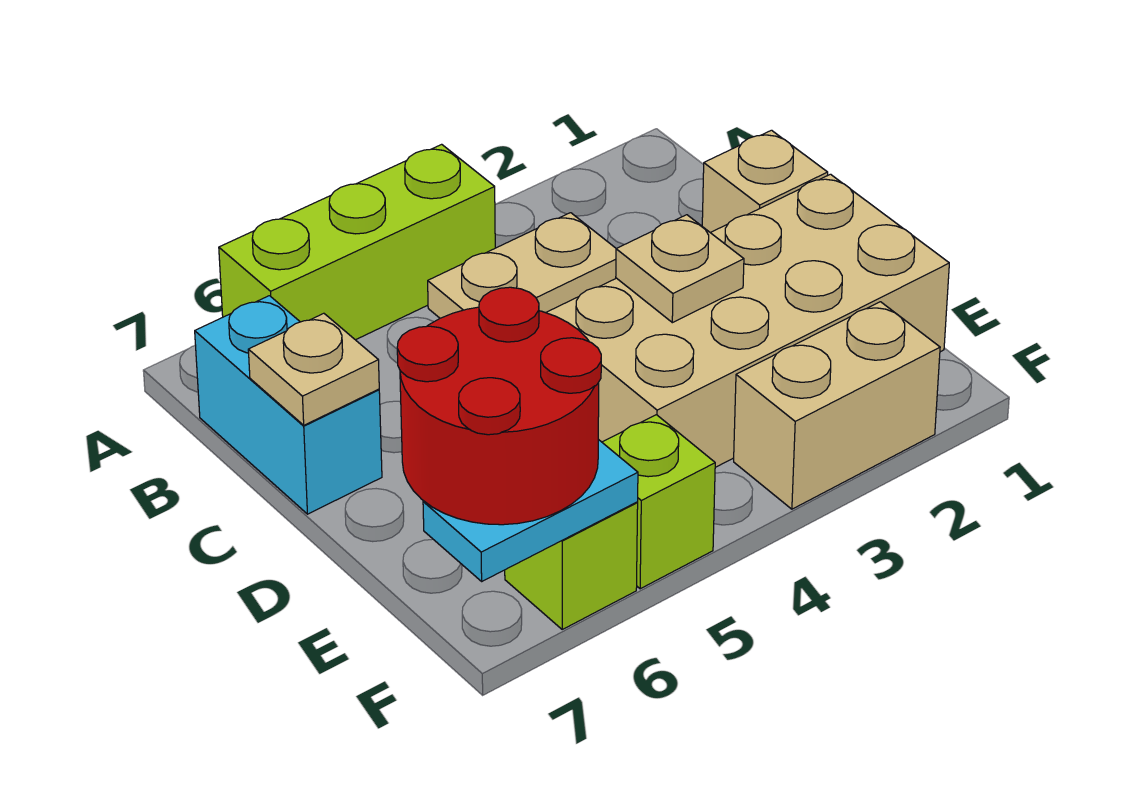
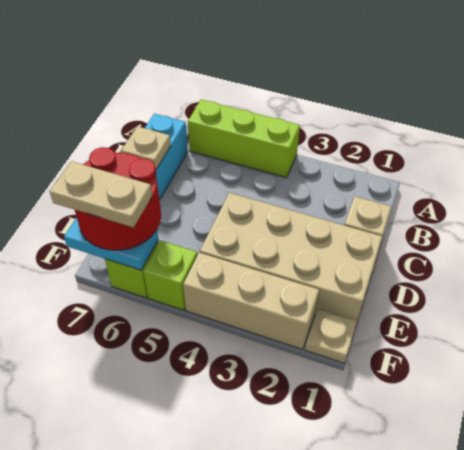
tan 1x2 plate [428,213,616,318] -> tan 1x2 plate moved to [50,161,152,228]
tan 1x1 plate [616,215,744,323] -> tan 1x1 plate moved to [305,309,357,363]
tan 1x2 brick [734,302,940,509] -> tan 1x3 brick [183,253,319,350]

